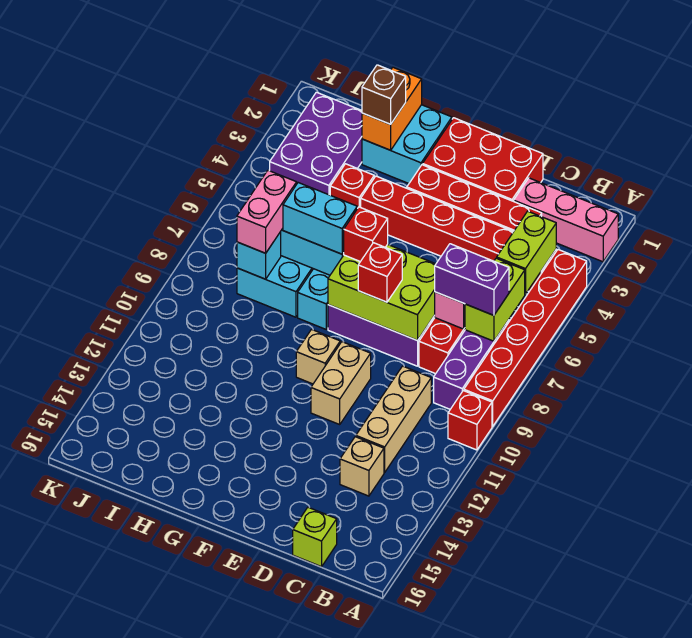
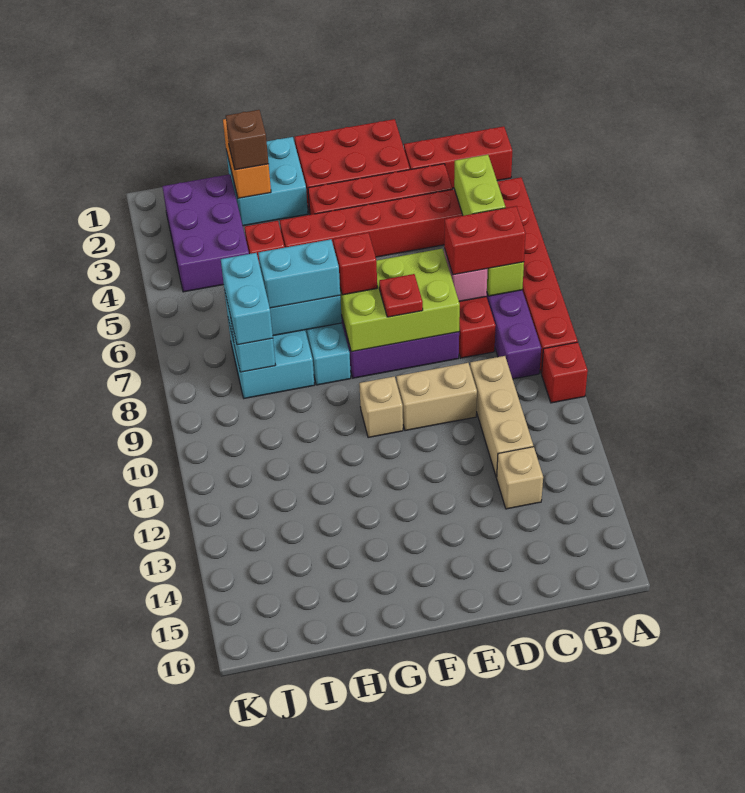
pink 1x3 brick [514,178,618,262] -> red 1x3 brick [404,126,512,189]
purple 1x2 brick [435,244,509,315] -> red 1x2 brick [444,206,526,275]
lime 1x1 brick [293,507,337,567] -> none
red 1x1 brick [358,243,402,302] -> red 1x1 plate [379,274,423,317]
tan 1x2 brick [311,342,371,424] -> tan 1x2 brick turned to [396,363,477,431]
pink 1x2 brick [237,170,297,253] -> cyan 1x2 brick [221,253,273,345]

